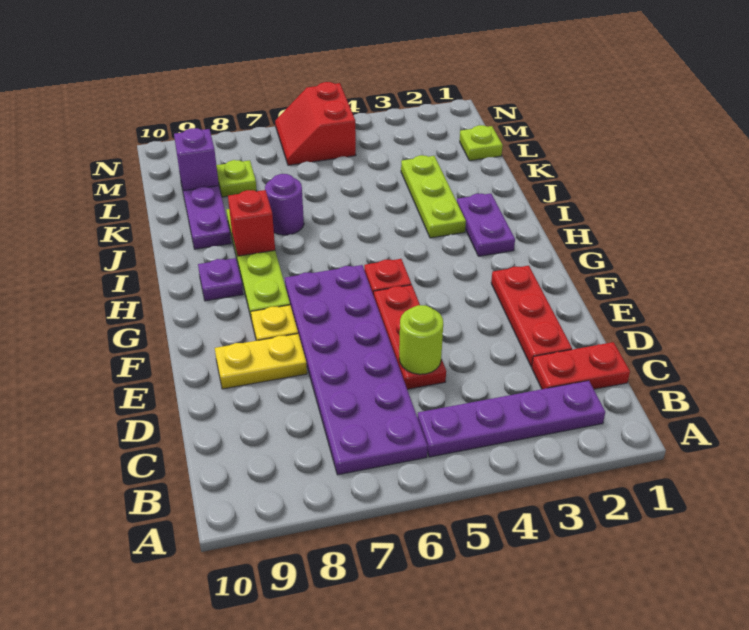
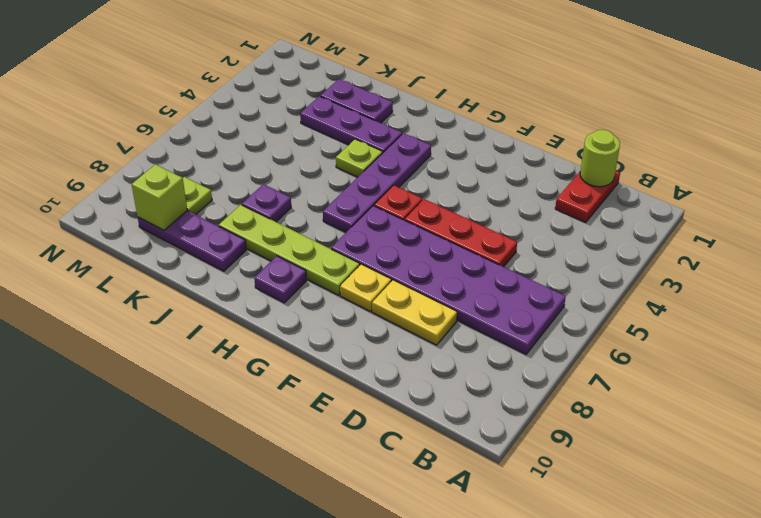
purple 1x4 plate [418,381,605,457] -> purple 1x4 plate moved to [323,133,431,232]
red 1x3 plate [491,266,572,367] -> none
lime 1x1 round brick [399,305,443,374] -> lime 1x1 round brick moved to [580,130,620,187]
yellow 1x2 plate [215,334,307,389] -> yellow 1x2 plate turned to [372,280,457,345]
purple 1x2 plate [457,194,515,256] -> purple 1x2 plate moved to [320,79,393,123]
lime 1x3 plate [401,155,466,238] -> purple 1x3 plate [300,96,402,152]
red 1x1 brick [228,190,275,256] -> none
purple 1x1 round brick [265,174,304,235] -> purple 1x1 plate [242,184,291,222]
lime 1x1 plate [460,125,503,161] -> lime 1x1 plate moved to [336,139,383,177]
purple 1x1 brick [174,128,219,191] -> lime 1x1 brick [131,164,187,230]
red 2x2 slope [275,82,356,165] -> none

